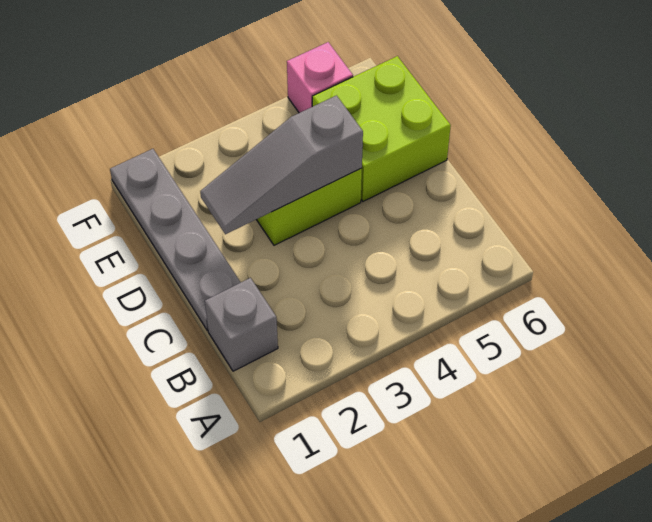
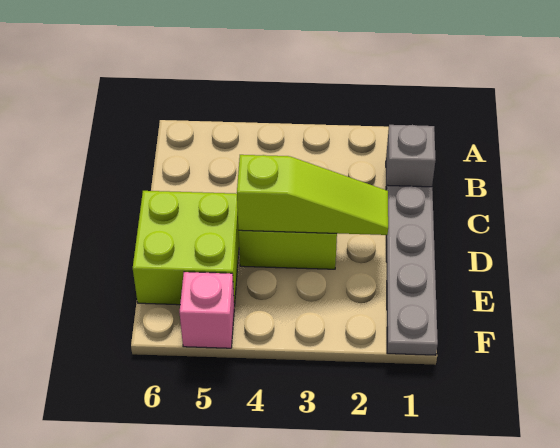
grey 1x3 slope [200,96,363,234] -> lime 1x3 slope [237,155,388,235]

